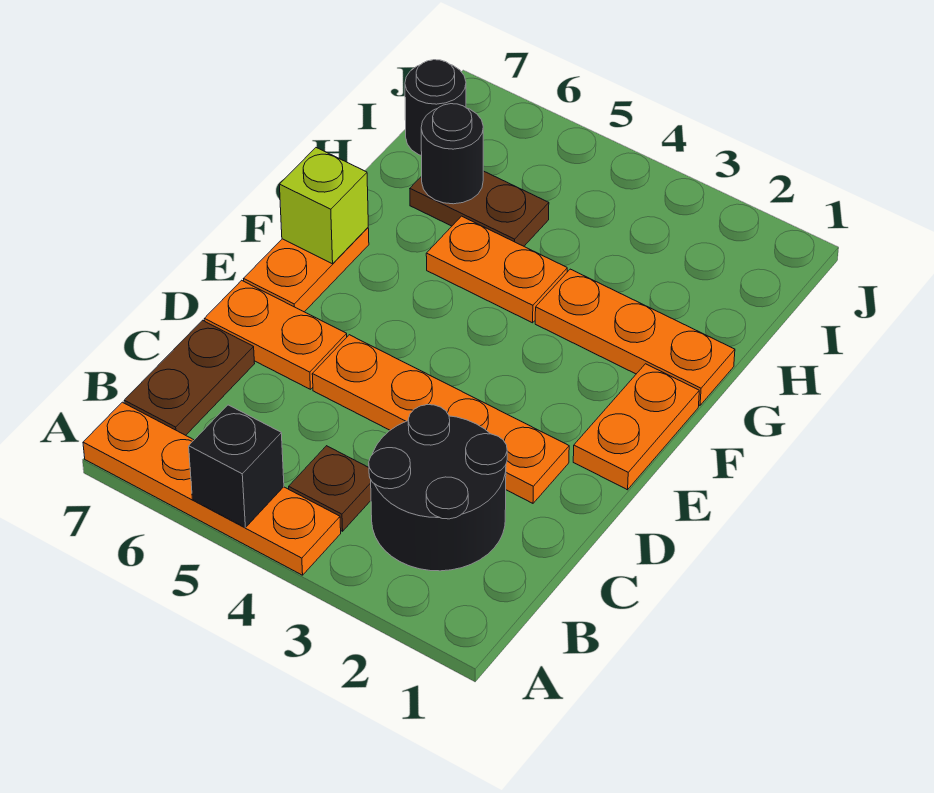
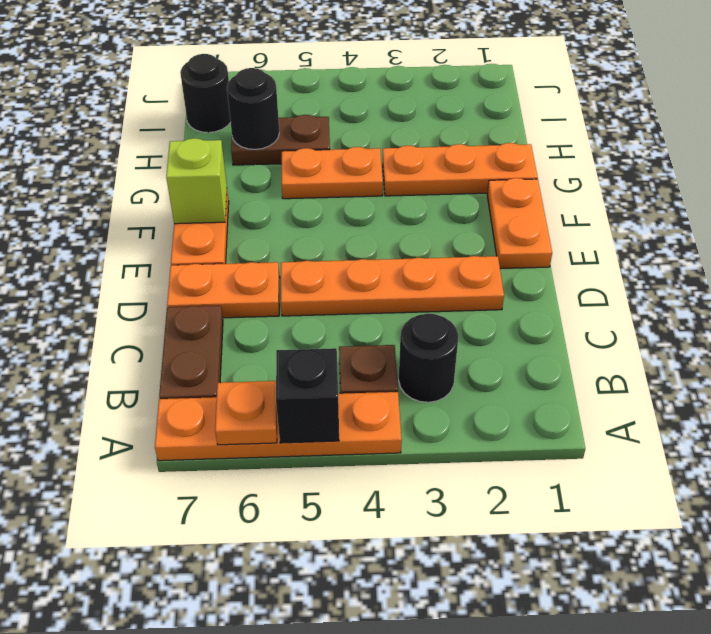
none -> orange 1x1 plate [215,381,277,445]
black 2x2 round brick [369,405,507,571] -> black 1x1 round brick [399,314,458,402]

